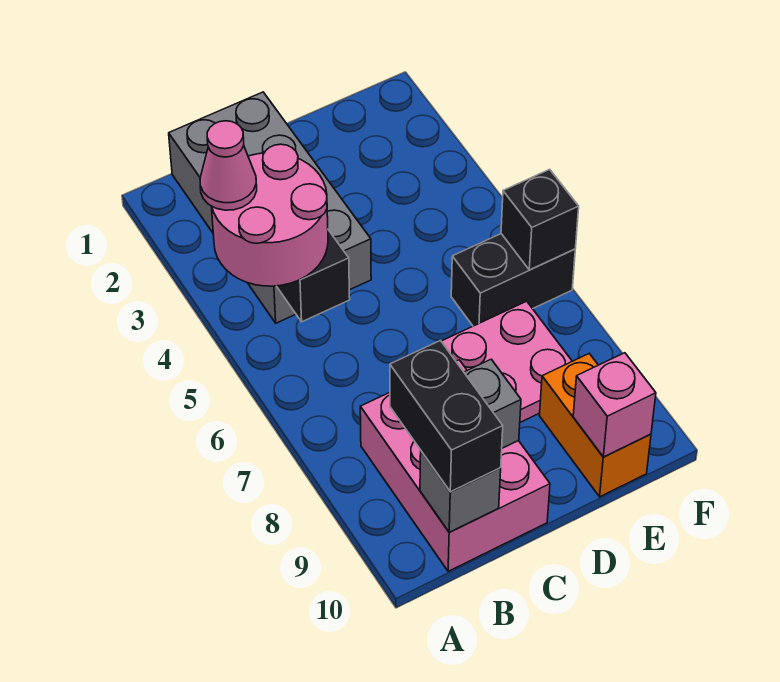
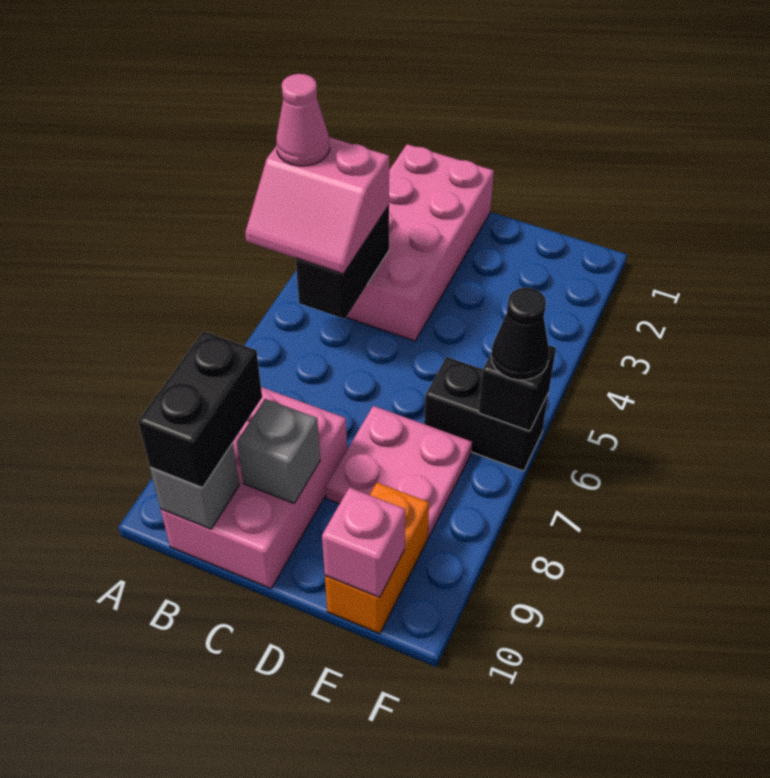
pink 2x2 round brick [211,144,328,286] -> pink 2x2 slope [245,137,389,274]
grey 2x4 brick [169,92,371,323] -> pink 2x4 brick [346,144,494,341]
none -> black 1x1 cone [491,288,549,380]

